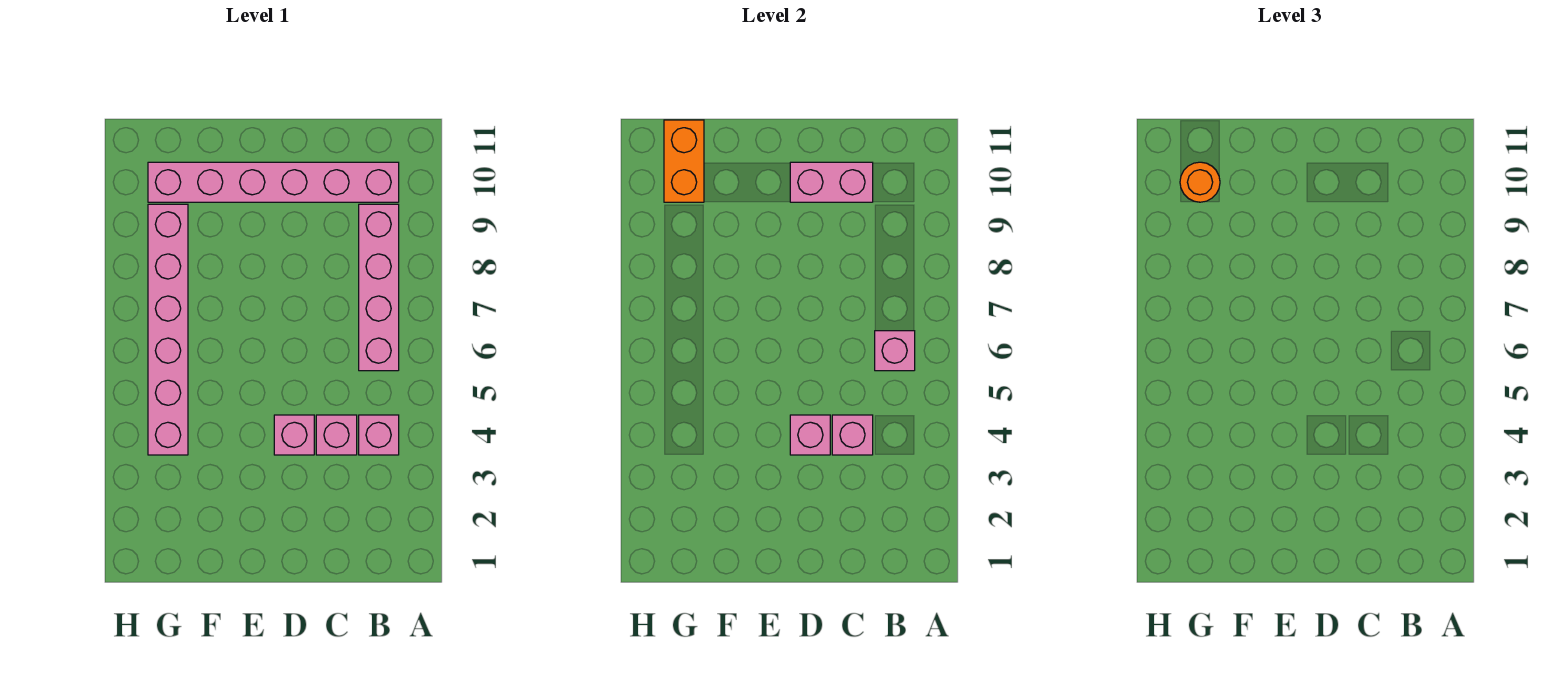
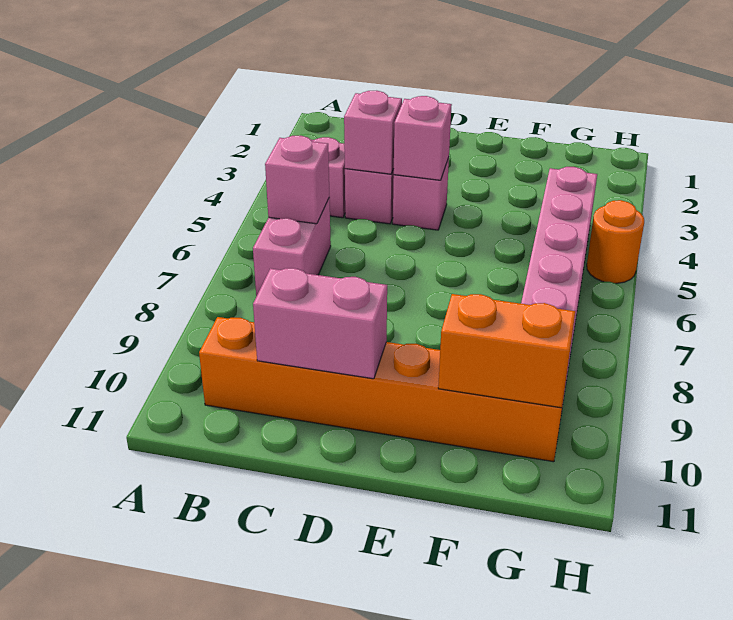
pink 1x4 brick [359,204,399,371] -> pink 1x2 brick [253,197,331,296]
pink 1x6 brick [148,162,399,202] -> orange 1x6 brick [199,317,566,462]
orange 1x2 brick [664,120,704,202] -> orange 1x2 brick turned to [438,294,575,408]
orange 1x1 round brick [1180,162,1220,202] -> orange 1x1 round brick moved to [587,200,644,283]

